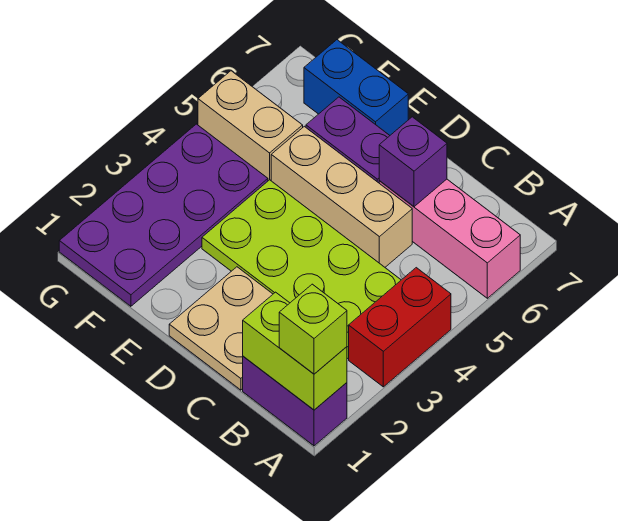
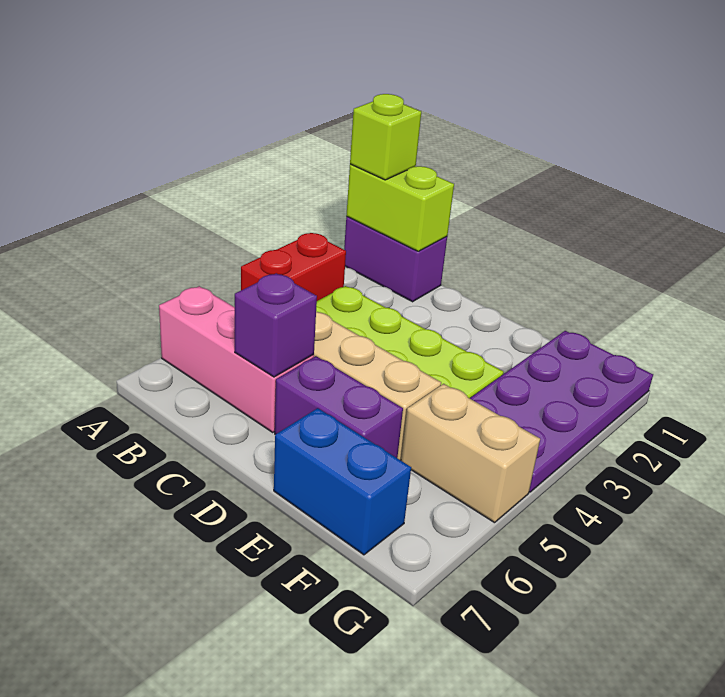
tan 2x2 plate [169,267,273,390] -> none

